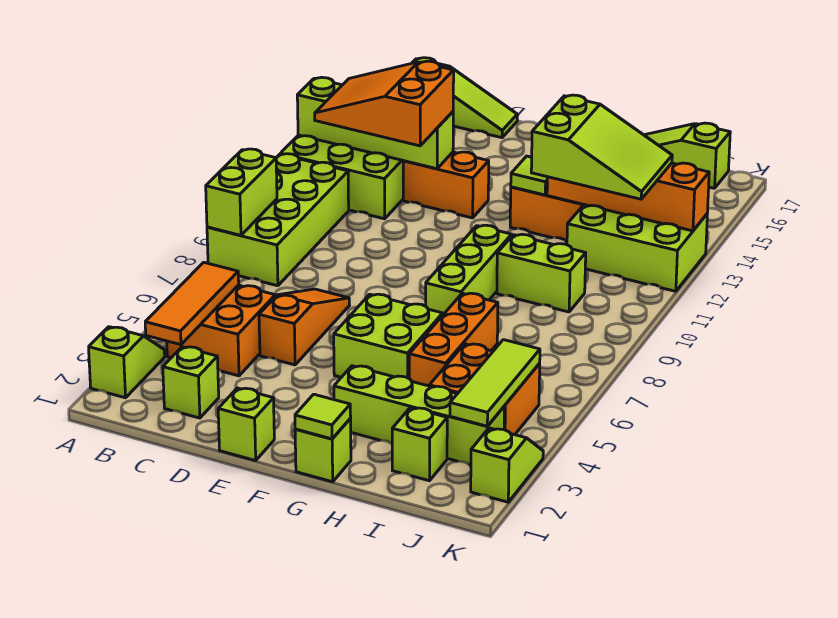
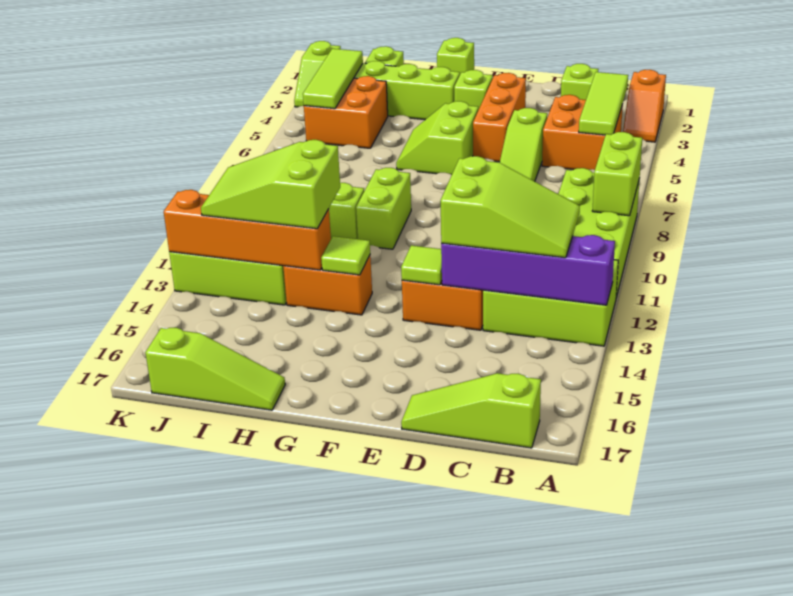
lime 1x2 slope [89,327,165,398] -> orange 1x2 slope [623,70,666,142]
lime 1x4 brick [297,77,453,169] -> purple 1x4 brick [441,235,615,305]
orange 1x3 tile [145,262,239,345] -> lime 1x3 tile [579,72,628,135]
orange 2x3 slope [315,61,454,146] -> lime 2x3 slope [441,156,580,258]
orange 1x3 slope [259,289,349,365] -> lime 1x3 slope [500,108,547,181]
lime 1x1 brick [218,388,274,461] -> lime 1x1 brick moved to [454,70,493,110]
lime 2x2 brick [334,294,443,378] -> lime 2x2 slope [396,101,478,175]
lime 1x1 tile [295,394,351,439] -> lime 1x1 tile moved to [401,245,442,285]
lime 1x3 brick [426,225,512,315] -> lime 1x2 brick [356,168,411,249]
orange 1x3 brick [409,293,498,386] -> orange 1x3 brick moved to [473,73,526,162]

